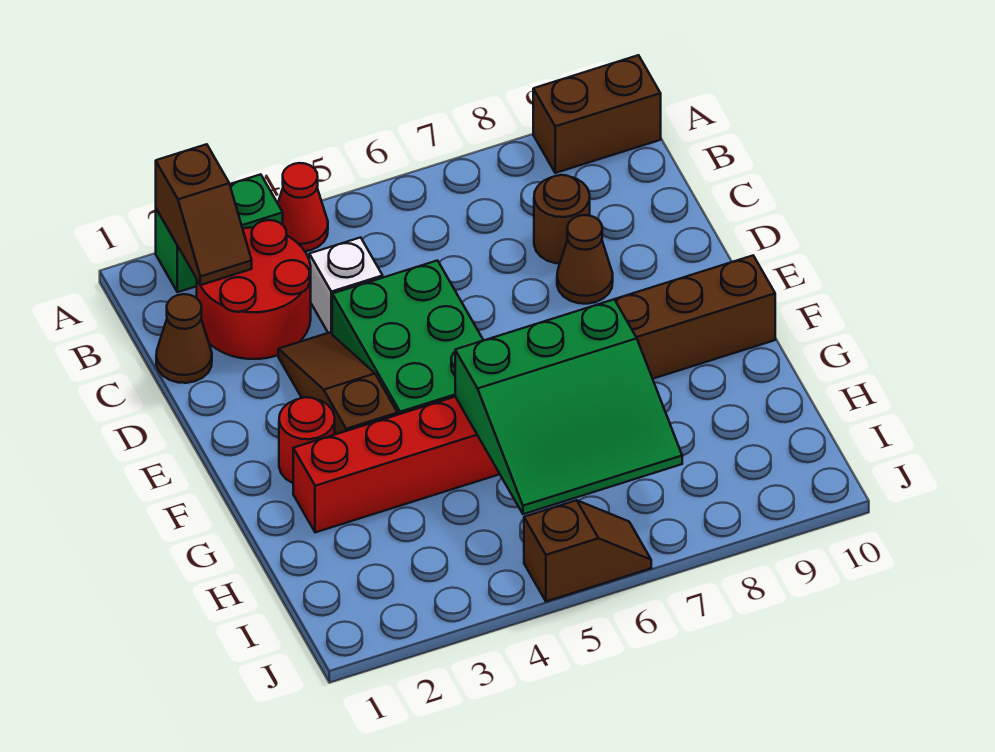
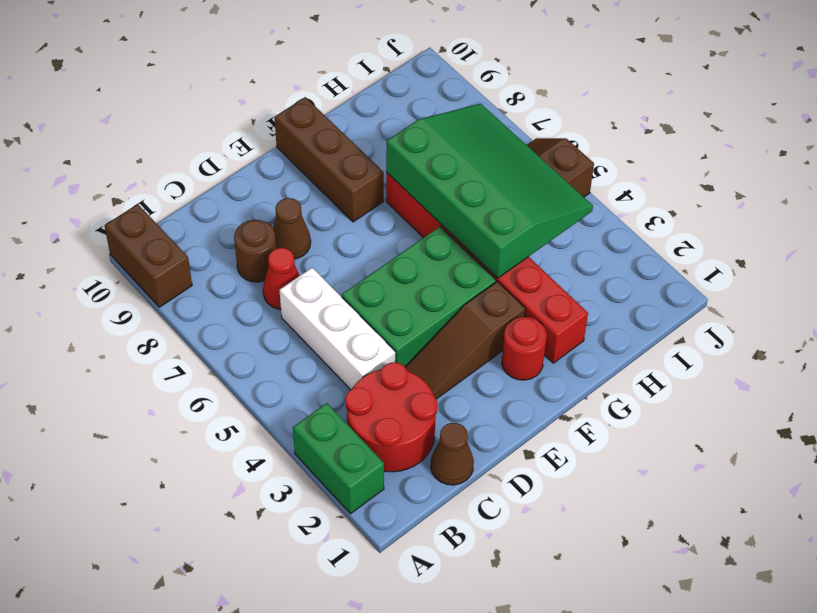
brown 1x2 slope [156,144,252,285] -> none
red 1x1 cone [278,163,328,251] -> red 1x1 cone moved to [263,248,300,309]
white 1x1 brick [309,237,383,334] -> white 1x3 brick [280,268,395,390]
green 3x3 slope [455,299,682,514] -> green 3x4 slope [386,104,593,278]

